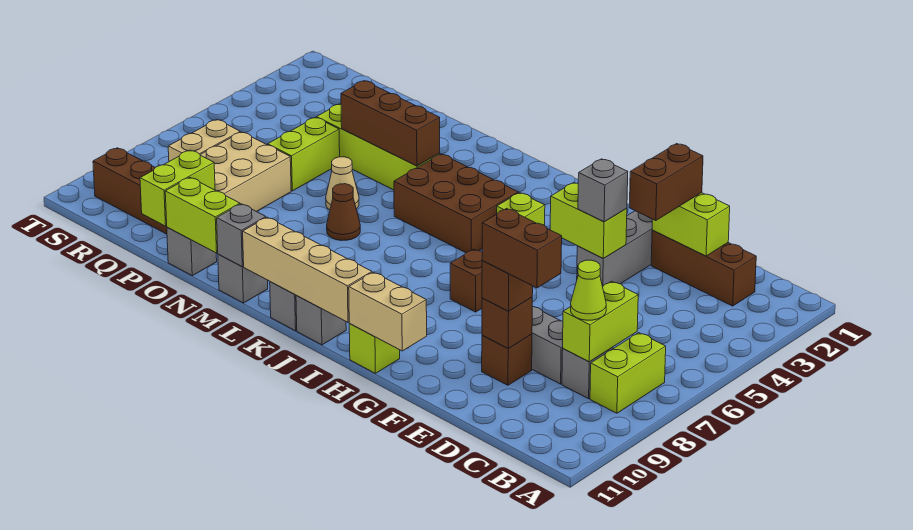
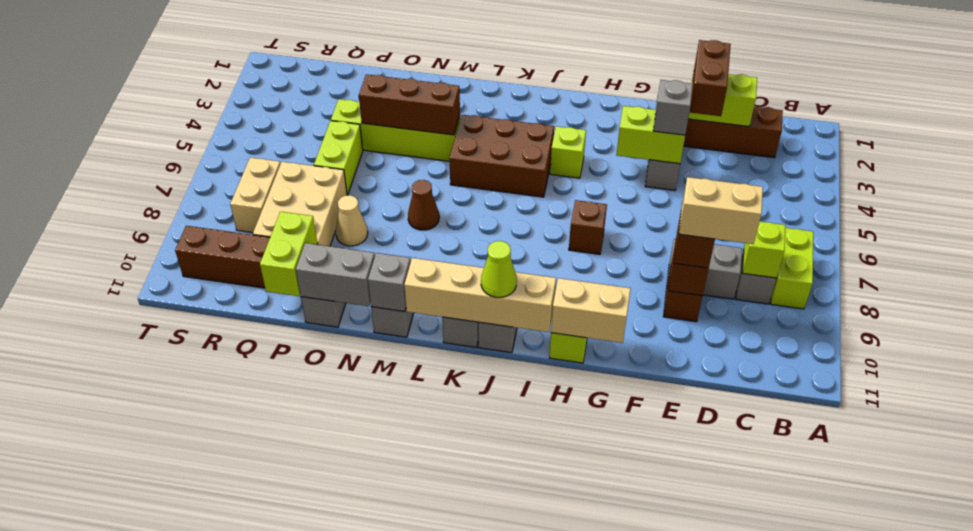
lime 1x2 brick [563,281,638,362] -> lime 1x1 brick [742,222,785,278]
lime 1x1 cone [571,260,606,320] -> lime 1x1 cone moved to [481,241,517,297]
brown 1x2 brick [482,209,562,288] -> tan 1x2 brick [679,177,763,244]
tan 1x1 cone [326,157,359,210] -> tan 1x1 cone moved to [336,195,368,246]
lime 1x2 brick [165,177,240,253] -> grey 1x2 brick [296,243,375,306]

